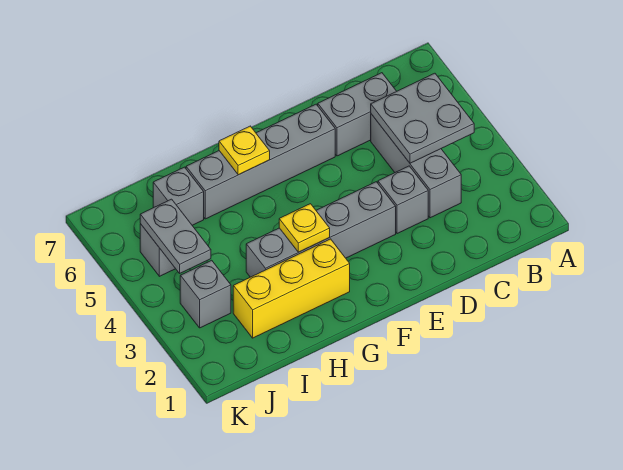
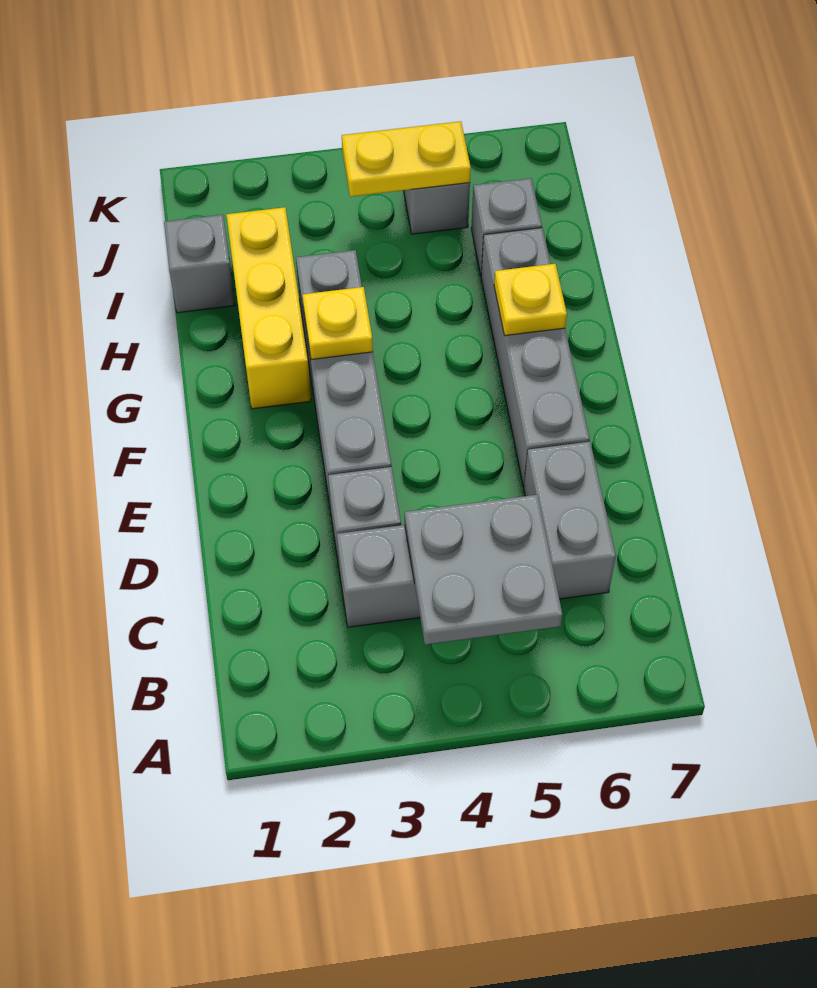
grey 1x1 brick [180,260,231,328] -> grey 1x1 brick moved to [164,215,235,313]
grey 1x2 plate [140,199,211,273] -> yellow 1x2 plate [342,121,471,197]

